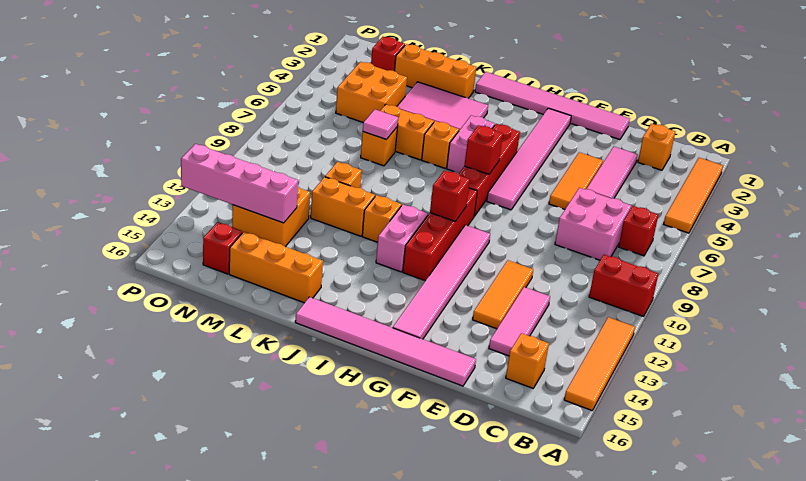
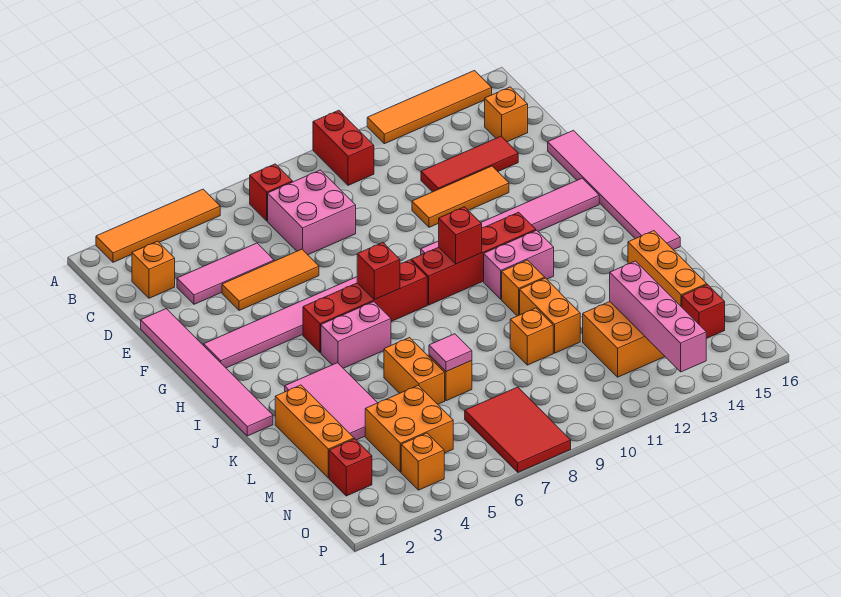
pink 1x3 tile [489,287,550,356] -> red 1x3 tile [421,136,518,192]
orange 1x1 brick [422,121,459,168] -> orange 1x1 brick moved to [401,433,444,490]
none -> red 2x3 tile [465,387,571,472]

